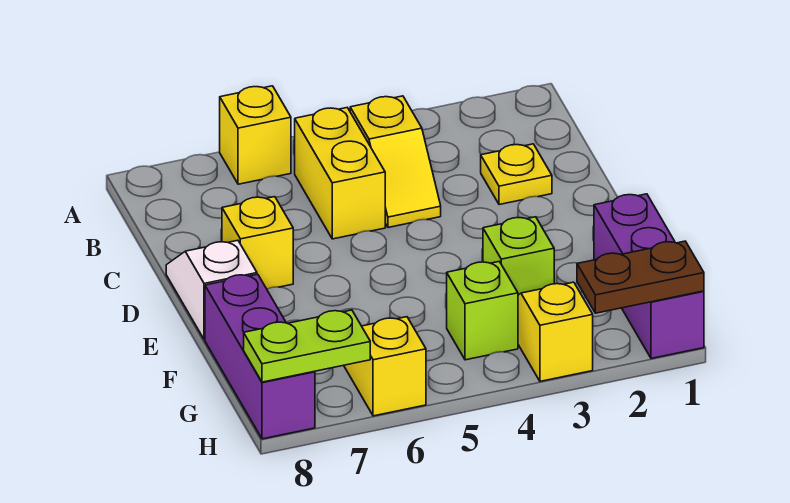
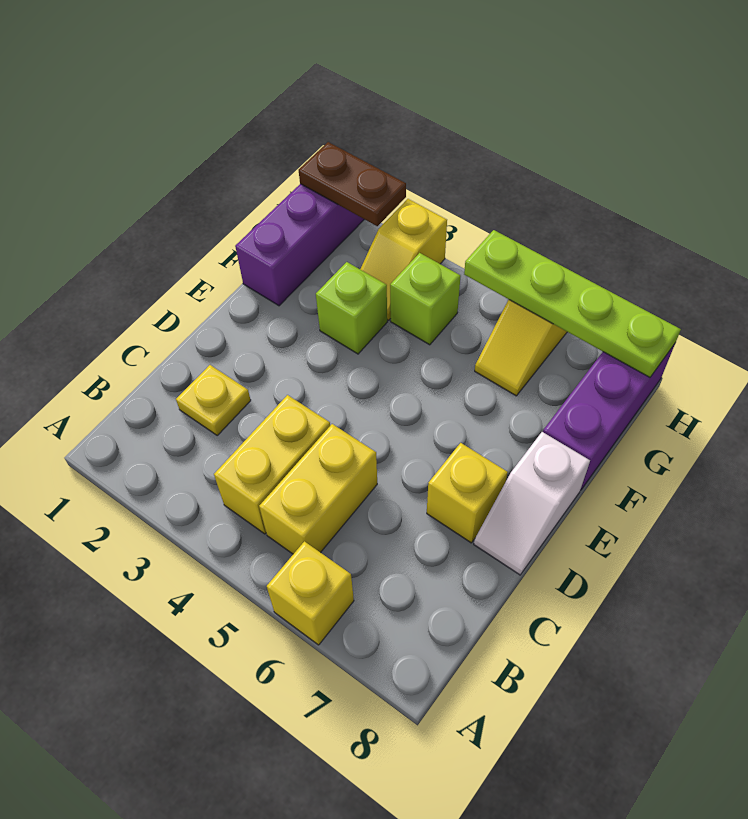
yellow 1x2 slope [350,96,441,227] -> yellow 1x2 brick [214,395,330,534]
lime 1x2 plate [244,310,370,382] -> lime 1x4 plate [464,230,681,377]

